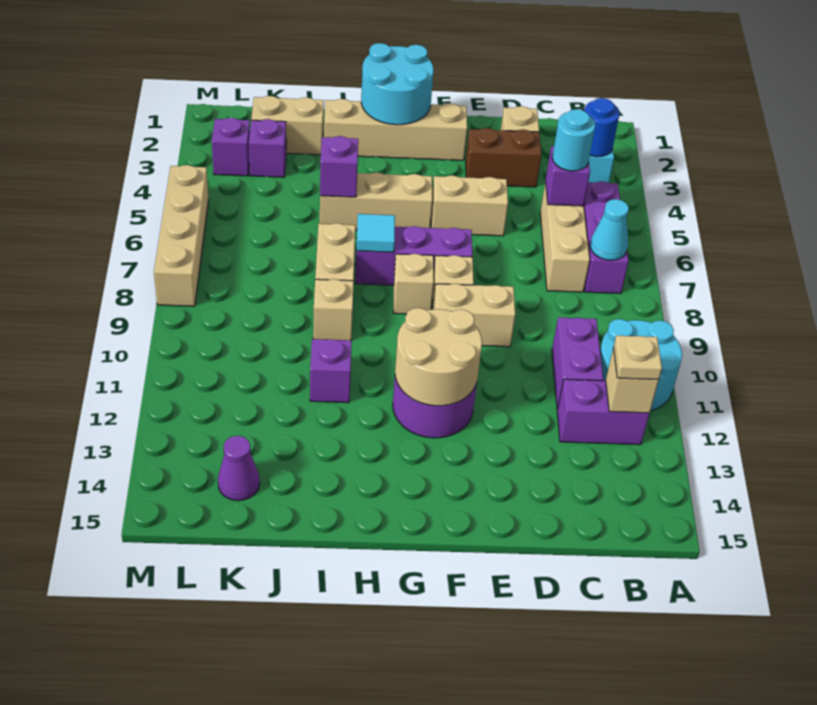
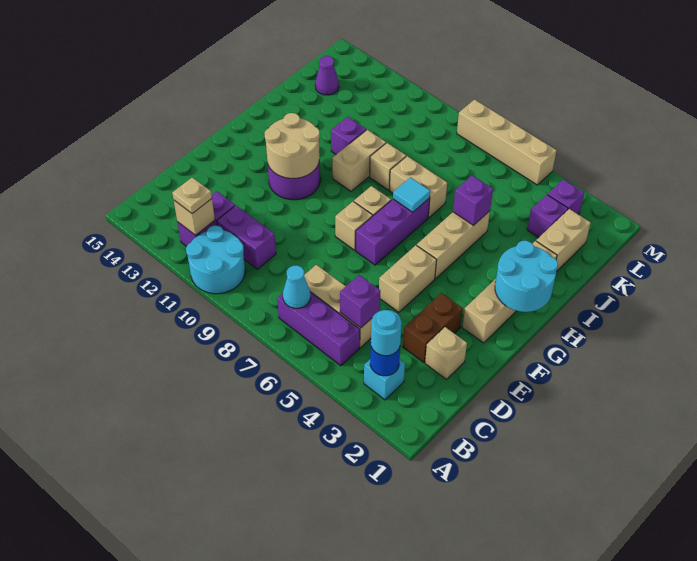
cyan 1x1 round brick [552,109,595,171] -> cyan 1x1 round brick moved to [371,310,402,356]
tan 1x2 brick [433,284,515,347] -> tan 1x2 brick moved to [332,130,386,191]

